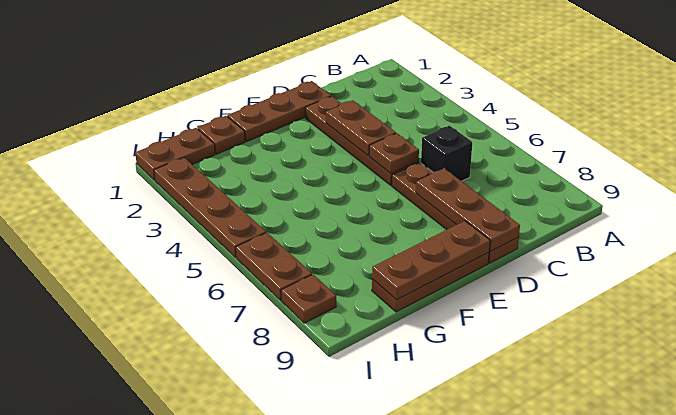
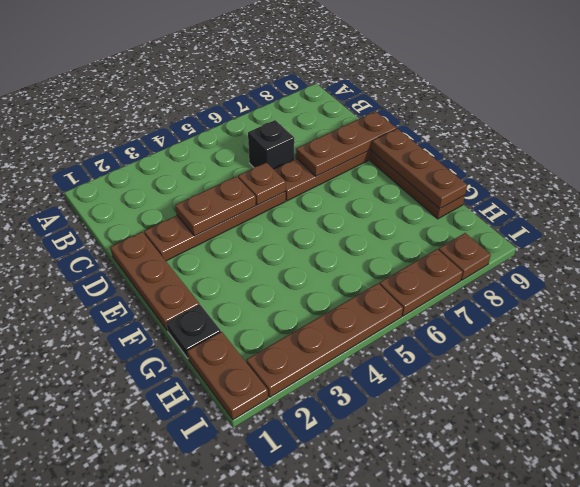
brown 1x1 plate [197,116,245,154] -> black 1x1 plate [166,305,221,358]

